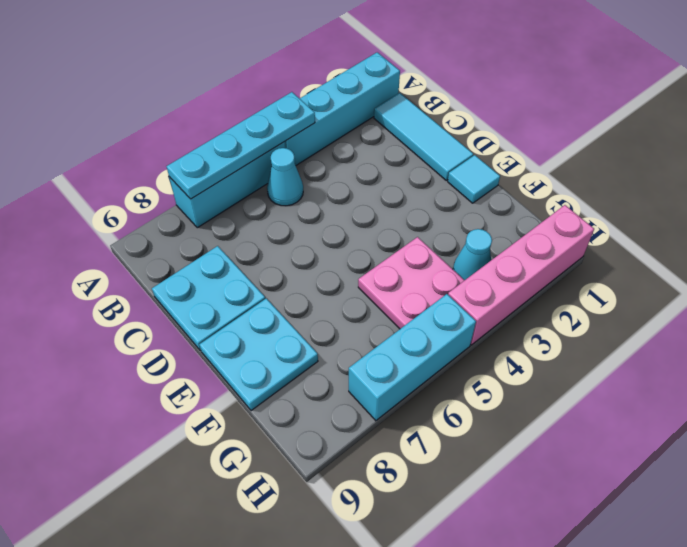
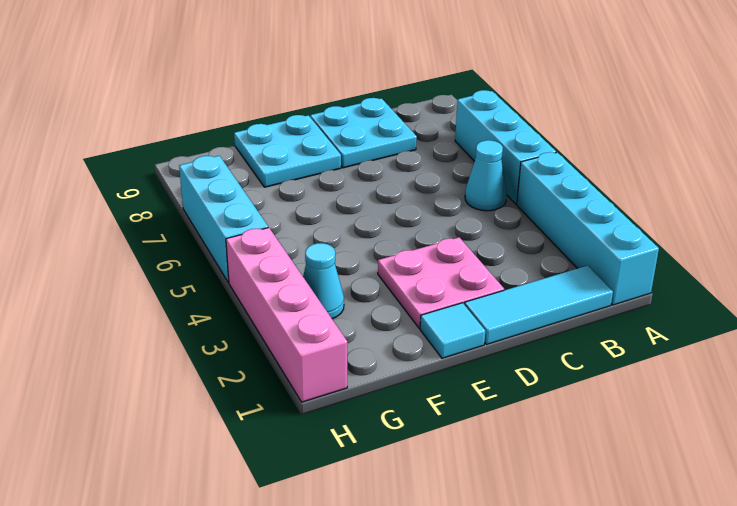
cyan 1x4 plate [167,92,315,199] -> none
pink 2x2 plate [358,237,465,329] -> pink 2x2 plate moved to [378,237,504,328]

